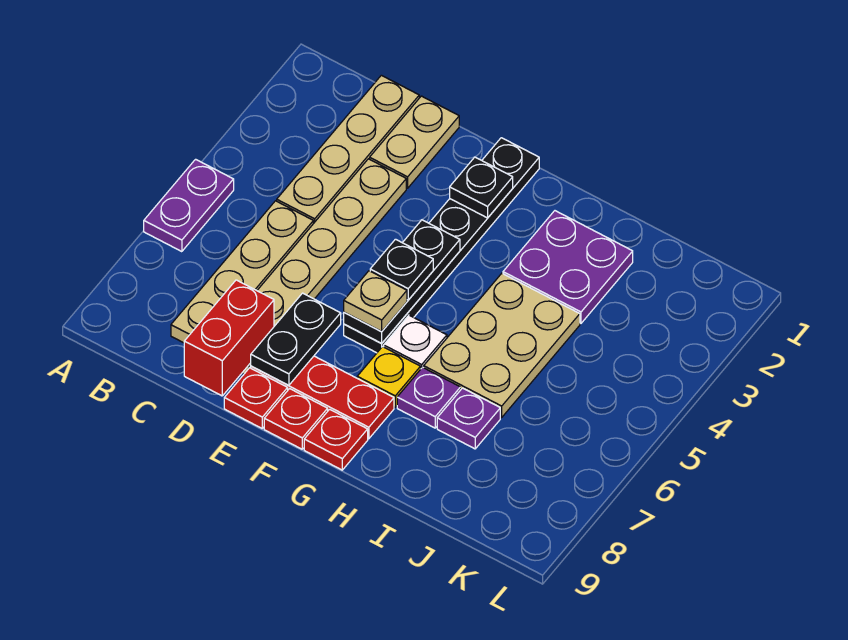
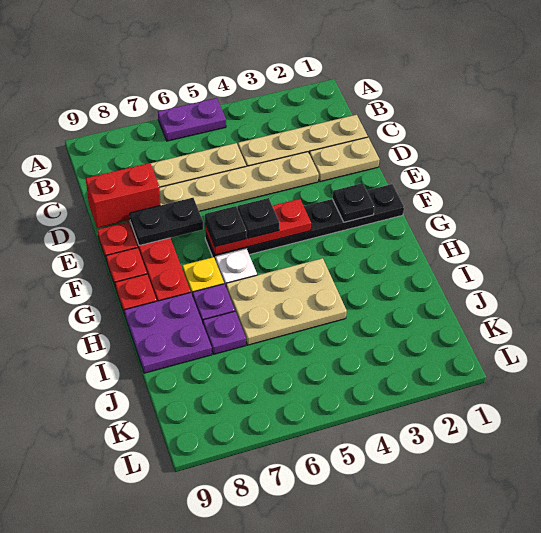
black 1x3 plate [344,220,460,343] -> red 1x3 plate [205,199,311,255]
tan 1x1 plate [344,271,407,332] -> black 1x1 plate [205,206,247,247]
purple 2x2 plate [503,211,633,323] -> purple 2x2 plate moved to [125,293,212,373]

